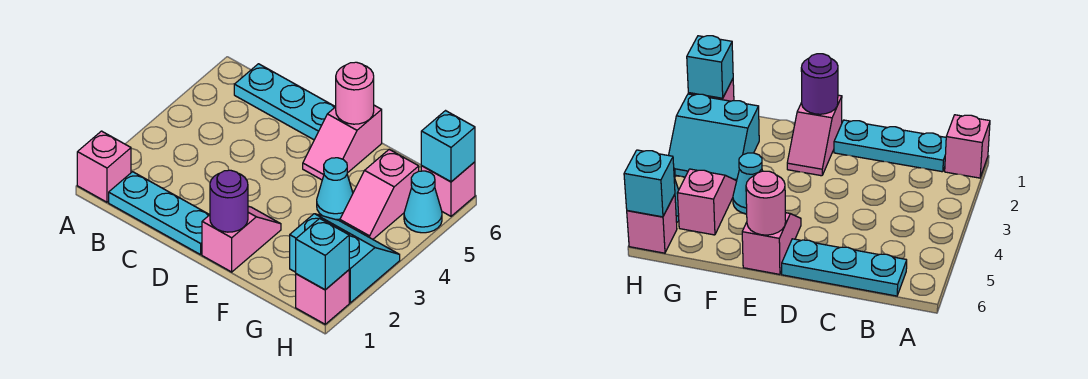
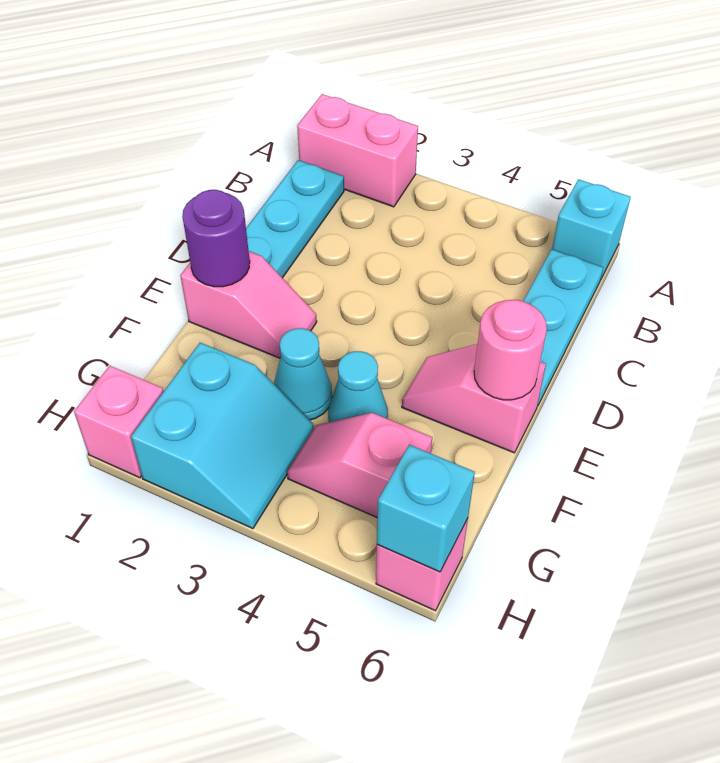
pink 1x1 brick [77,131,131,202] -> pink 1x2 brick [297,94,418,207]
cyan 1x1 brick [296,219,349,290] -> cyan 1x1 brick moved to [552,179,631,280]
cyan 1x1 cone [404,171,442,233] -> cyan 1x1 cone moved to [274,328,332,420]

